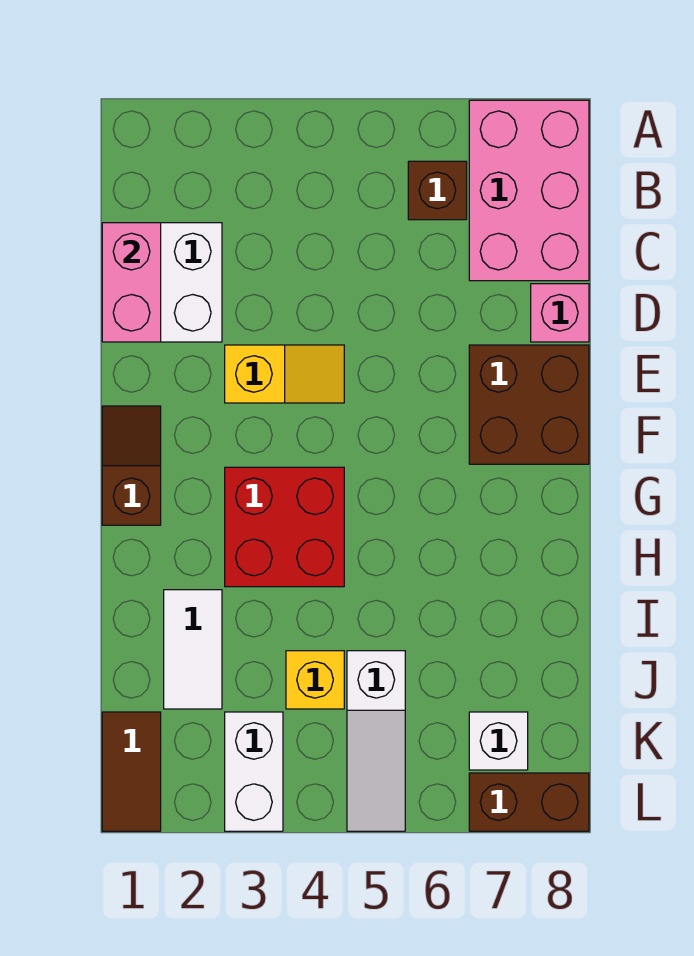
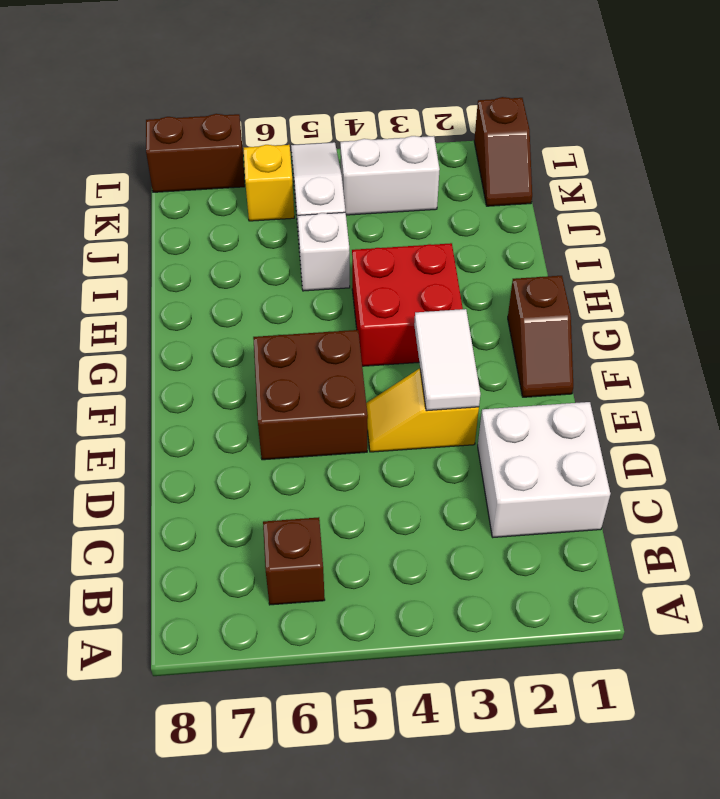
pink 2x3 brick [469,100,589,281] -> none
pink 1x2 brick [102,223,161,342] -> none
pink 1x1 brick [531,284,589,342] -> none
brown 2x2 brick [469,345,589,464] -> brown 2x2 brick moved to [253,330,368,460]
white 1x2 tile [164,590,222,709] -> white 1x2 tile moved to [414,309,481,411]
yellow 1x1 brick [286,651,344,709] -> yellow 1x1 brick moved to [244,145,294,221]
brown 1x2 tile [102,712,161,831] -> brown 1x2 slope [474,97,532,206]
white 1x2 brick [225,712,283,831] -> white 1x2 brick turned to [340,136,440,215]
white 1x1 brick [469,712,528,770] -> white 1x1 brick moved to [298,212,350,291]

